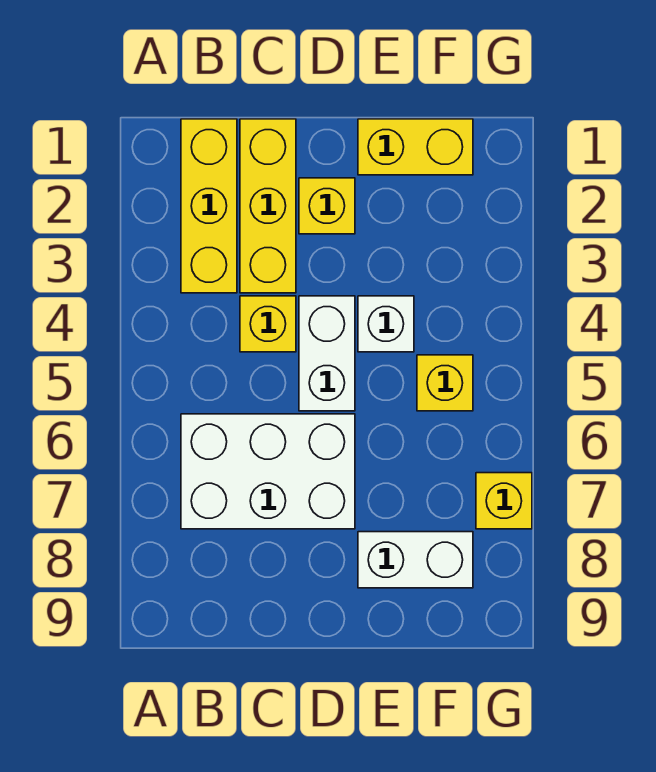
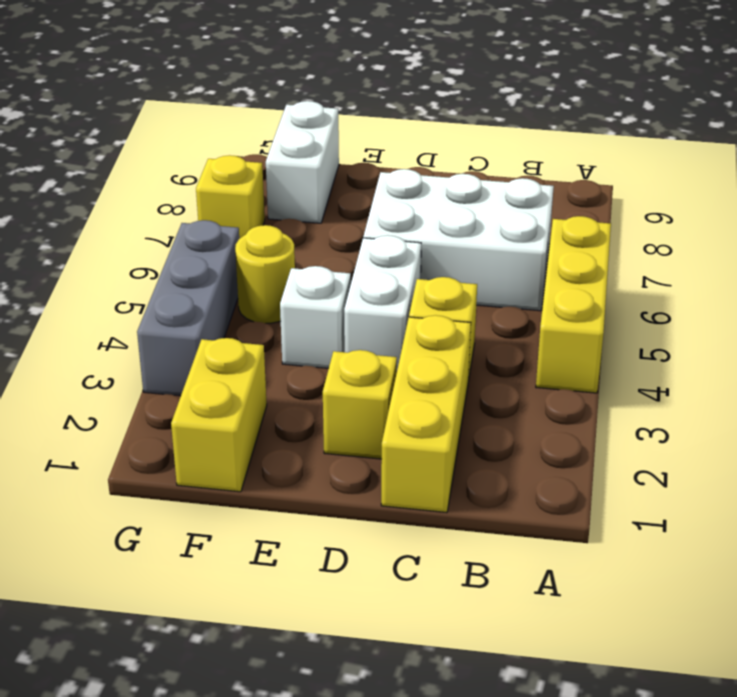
yellow 1x3 brick [181,119,237,293] -> yellow 1x3 brick moved to [536,216,611,393]
yellow 1x2 brick [358,119,473,175] -> yellow 1x2 brick turned to [171,338,267,492]
white 1x2 brick [358,532,473,588] -> white 1x2 brick turned to [266,101,339,223]
yellow 1x1 brick [417,355,473,411] -> yellow 1x1 round brick [235,225,295,323]
none -> grey 1x3 brick [137,220,239,396]

